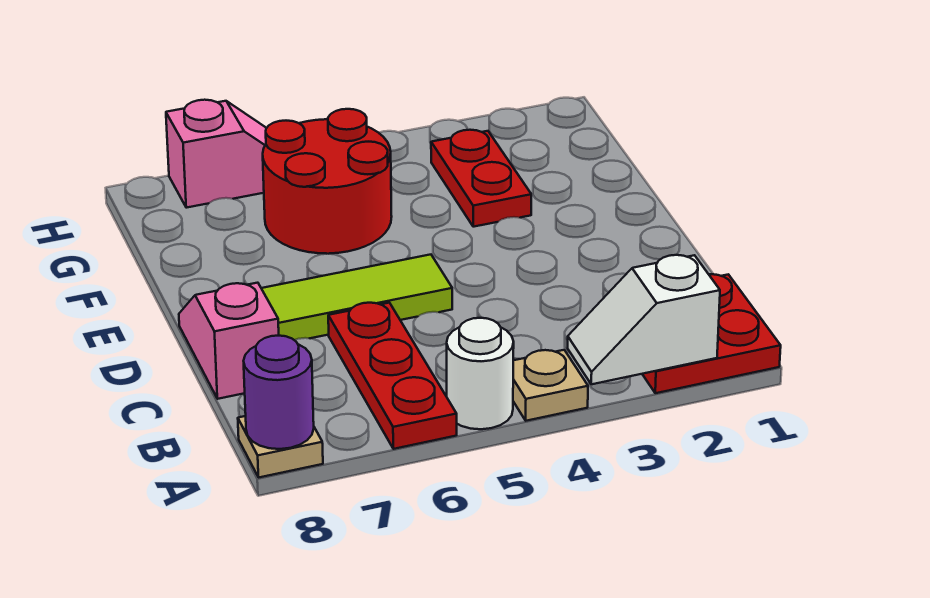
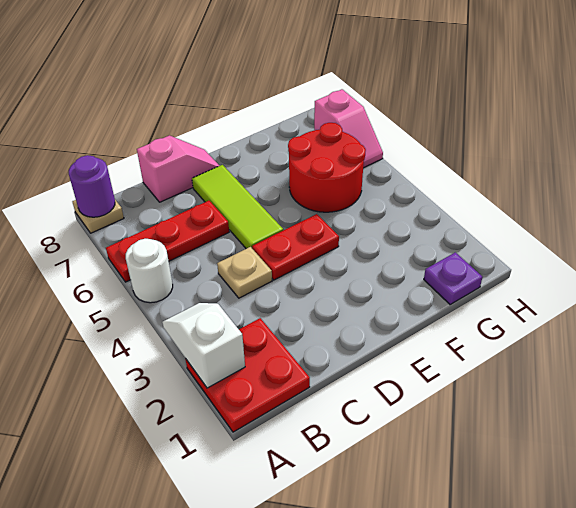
tan 1x1 plate [513,350,588,421] -> tan 1x1 plate moved to [217,247,272,298]
red 1x2 plate [431,130,531,227] -> red 1x2 plate moved to [252,214,339,280]
none -> purple 1x1 plate [424,252,482,305]

